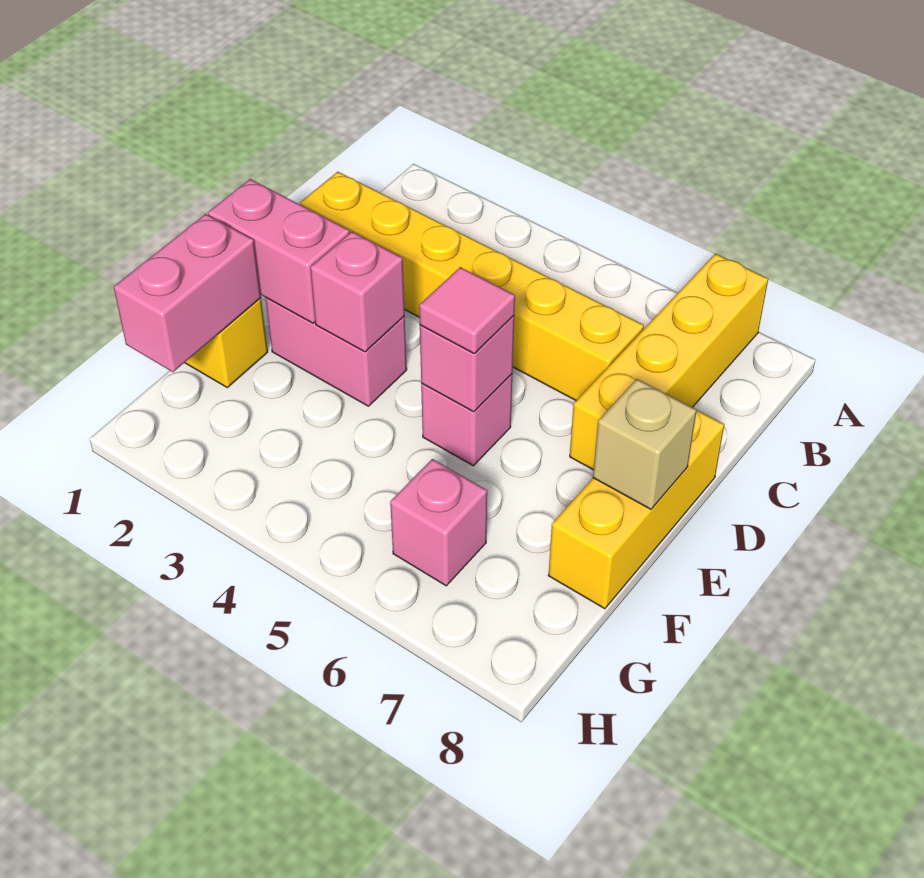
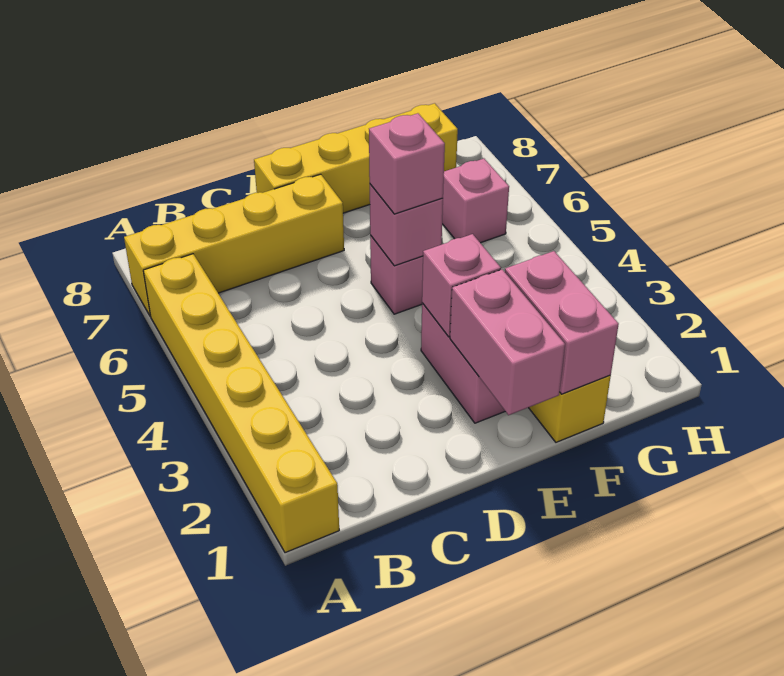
yellow 1x6 brick [300,172,644,400] -> yellow 1x6 brick moved to [143,254,339,553]
yellow 1x3 brick [548,410,724,609] -> yellow 1x4 brick [254,103,458,213]
pink 1x1 tile [419,267,515,353] -> pink 1x1 brick [369,113,445,214]
tan 1x1 brick [593,379,697,509] -> none
pink 1x2 brick [114,214,261,372] -> pink 1x2 brick turned to [505,251,619,394]

